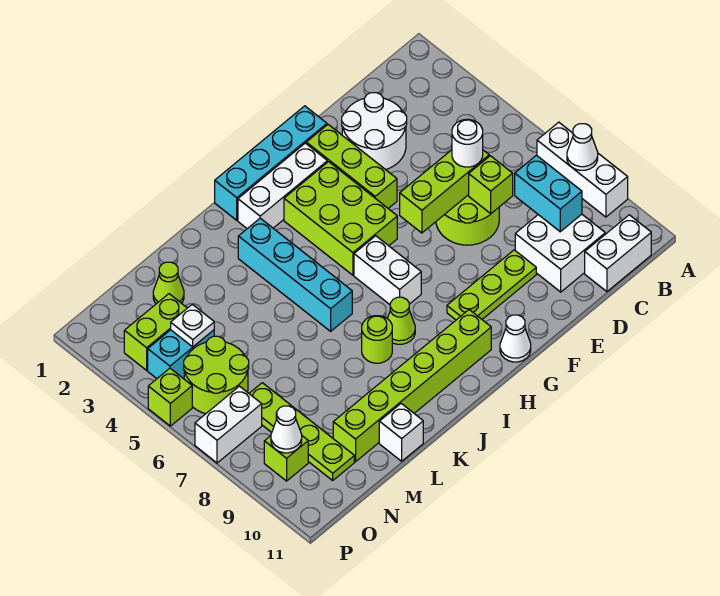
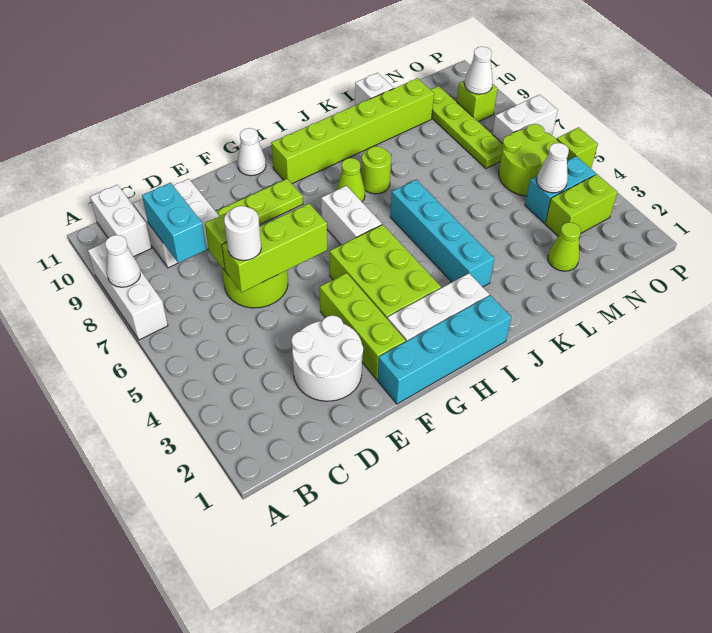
white 1x2 brick [585,215,651,292] -> white 1x2 brick turned to [90,185,151,256]
white 1x1 plate [171,304,214,347] -> white 1x1 cone [537,143,569,193]

